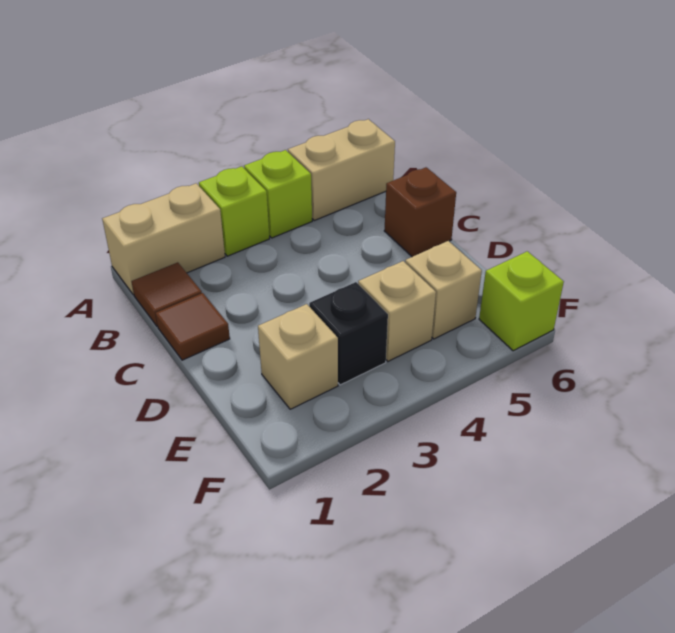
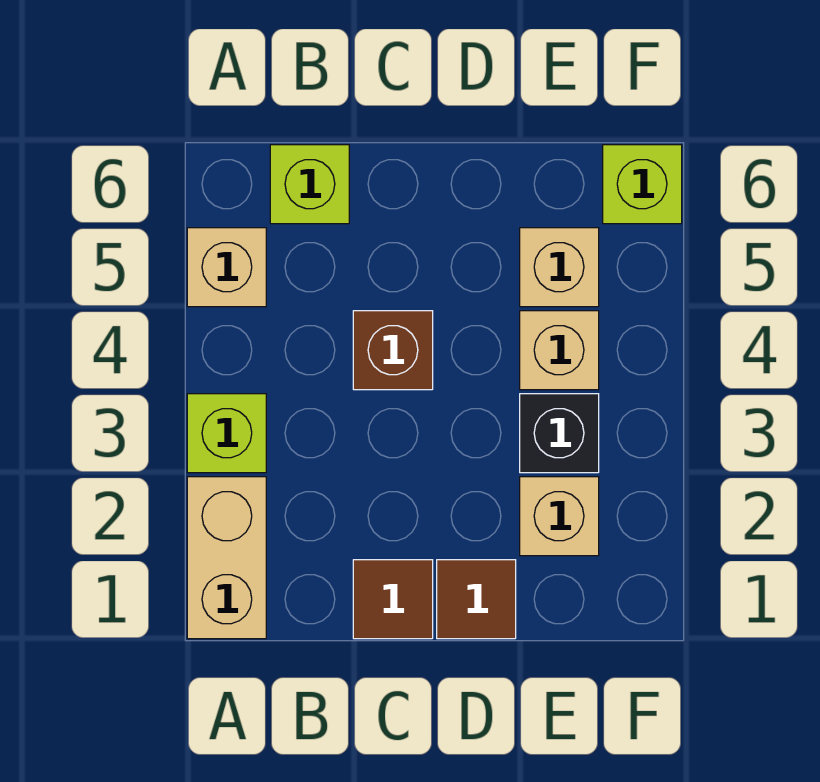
lime 1x1 brick [244,150,312,238] -> lime 1x1 brick moved to [270,145,349,224]
tan 1x2 brick [288,119,395,221] -> tan 1x1 brick [187,228,266,307]
brown 1x1 tile [132,262,202,326] -> brown 1x1 tile moved to [437,560,516,639]
brown 1x1 brick [384,167,456,257] -> brown 1x1 brick moved to [353,311,433,390]

